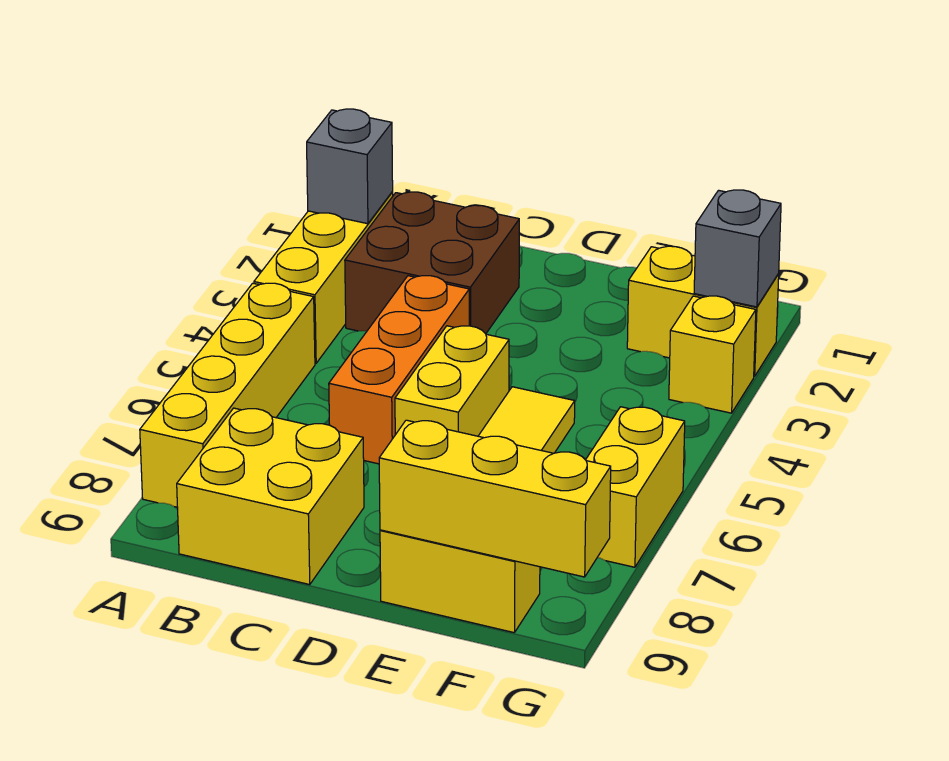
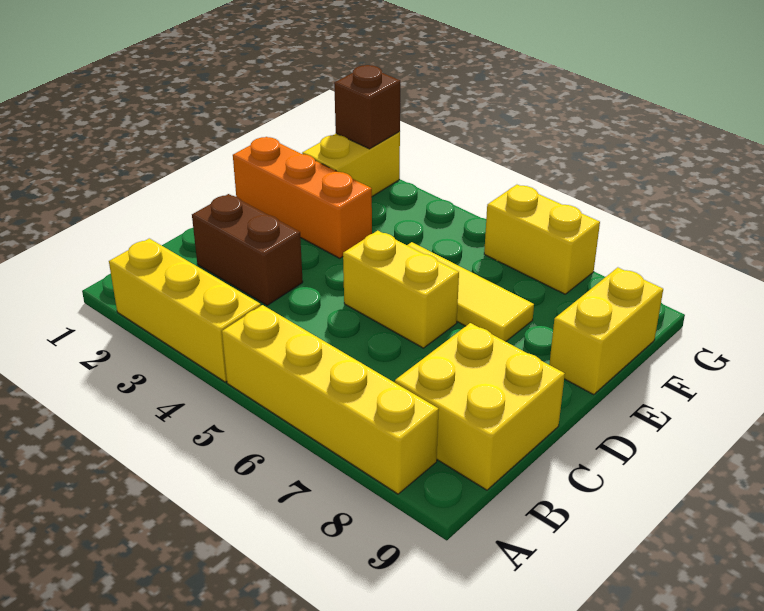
grey 1x1 brick [307,109,393,224] -> none
brown 2x2 brick [345,192,519,334] -> brown 1x2 brick [192,194,303,305]
orange 1x3 brick [329,276,469,464] -> orange 1x3 brick moved to [233,137,372,258]
yellow 1x3 brick [379,420,611,577] -> none
grey 1x1 brick [694,190,781,307] -> brown 1x1 brick [334,65,400,149]
yellow 1x1 brick [669,296,756,413] -> none

